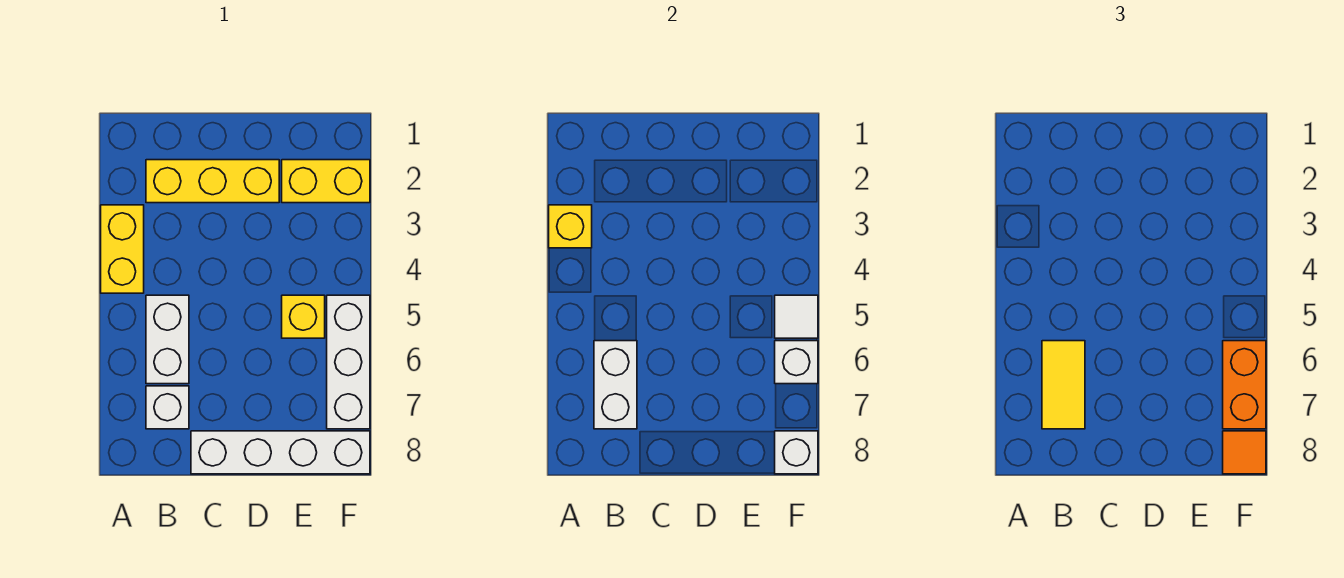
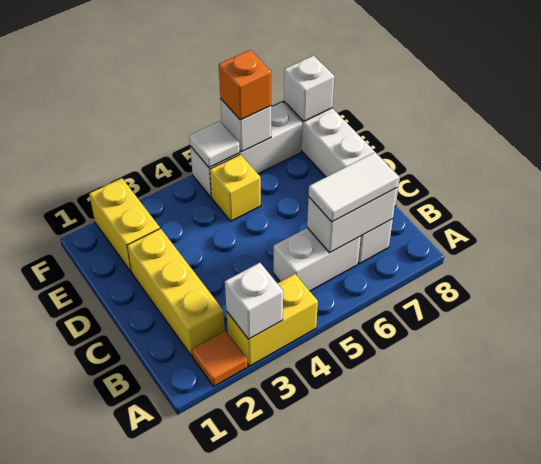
yellow 1x1 brick [549,205,592,248] -> white 1x1 brick [225,263,283,339]
yellow 1x2 tile [1042,341,1085,429] -> white 1x2 tile [309,152,399,222]
orange 1x2 brick [1223,341,1266,429] -> orange 1x1 brick [219,50,271,120]
orange 1x1 tile [1223,431,1266,474] -> orange 1x1 tile moved to [192,331,248,386]

